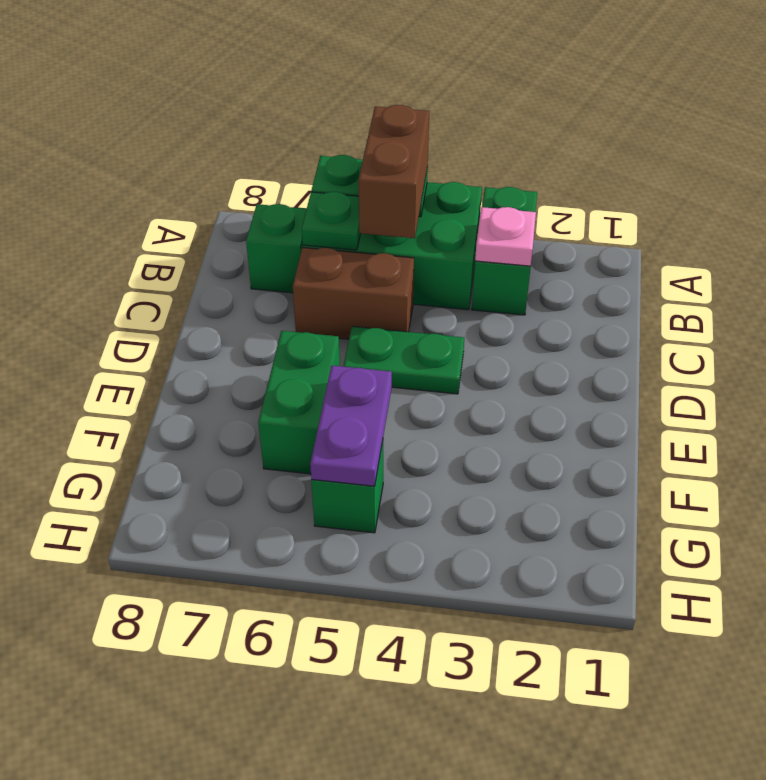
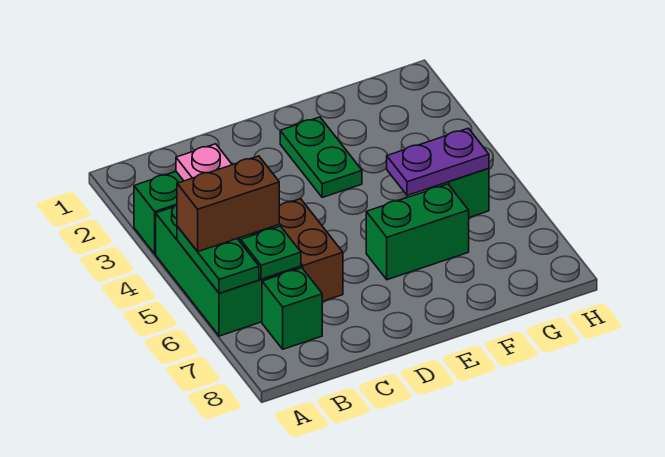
green 1x2 plate [343,326,464,394] -> green 1x2 plate moved to [280,117,362,197]

